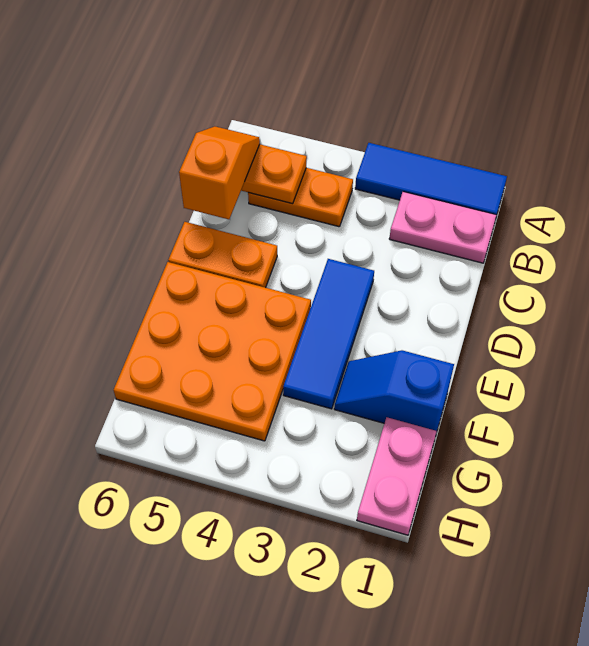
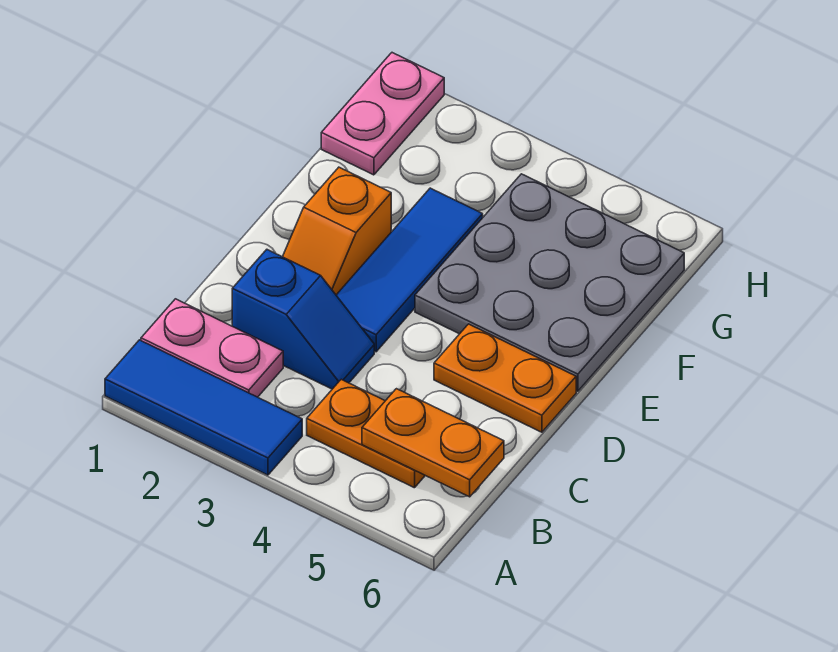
orange 1x2 slope [179,126,260,219] -> orange 1x2 slope moved to [283,167,391,295]
orange 3x3 plate [114,262,311,441] -> grey 3x3 plate [415,174,684,391]
blue 1x2 slope [334,350,454,431] -> blue 1x2 slope moved to [232,250,374,389]

